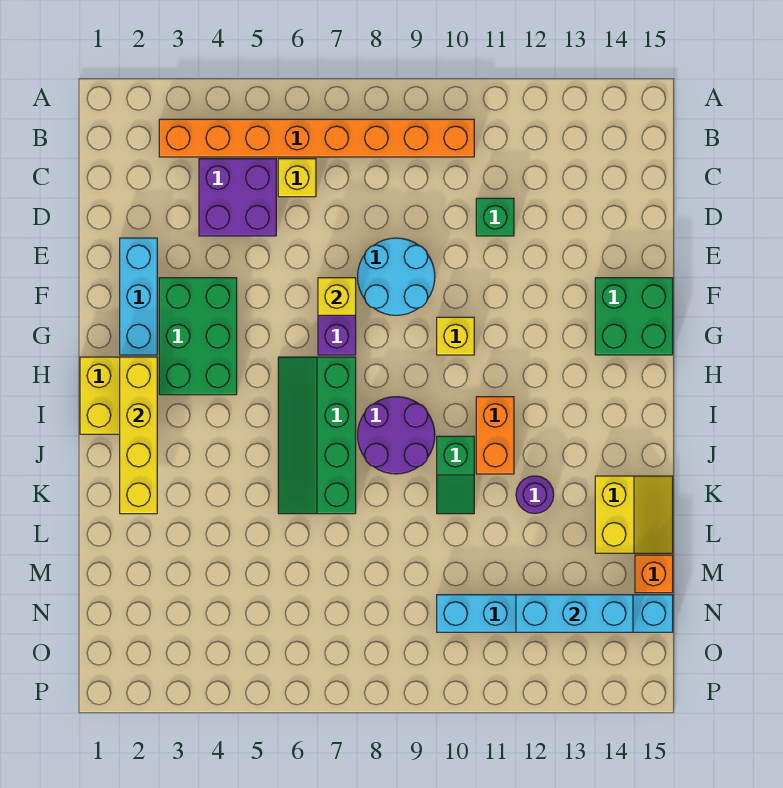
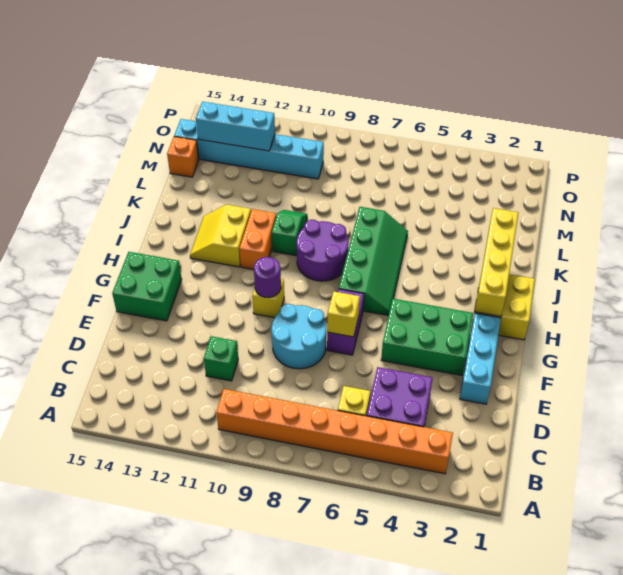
green 2x3 brick [159,278,237,395] -> green 2x3 brick turned to [381,299,473,375]
purple 1x1 round brick [516,476,554,513] -> purple 1x1 round brick moved to [254,257,281,298]
yellow 2x2 slope [595,476,673,553] -> yellow 2x2 slope moved to [190,205,251,267]

